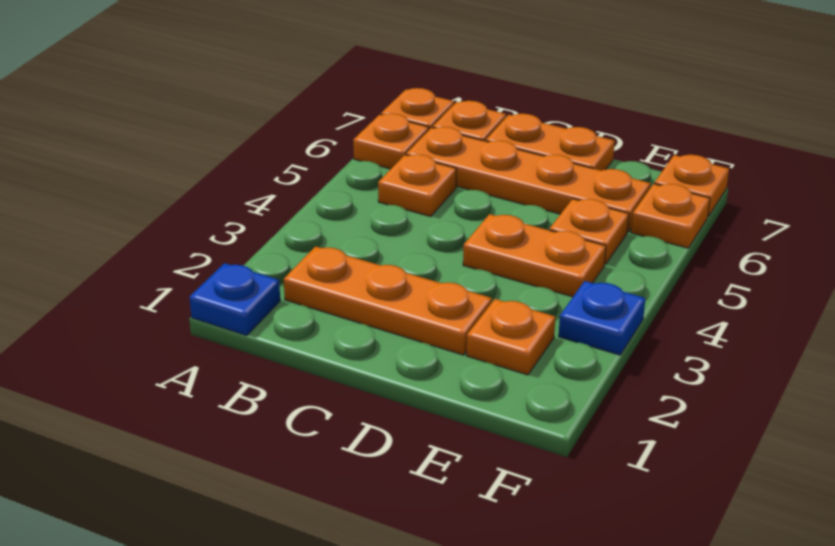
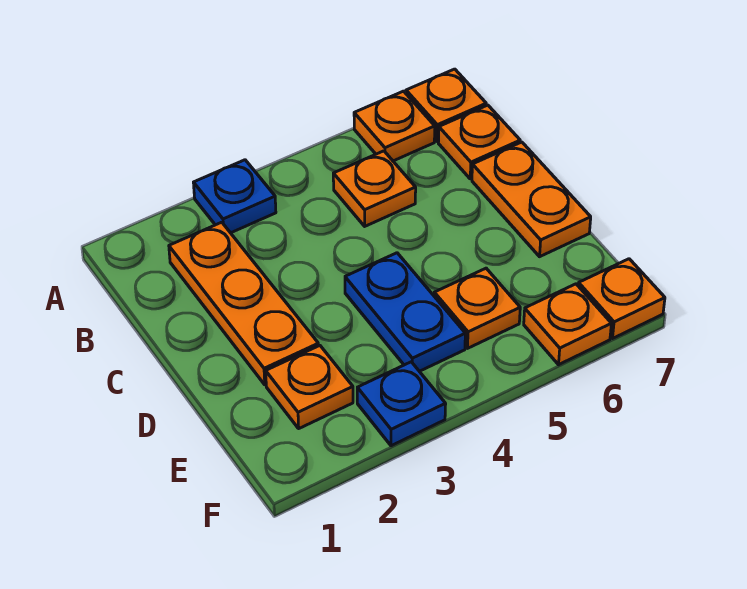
blue 1x1 plate [189,263,280,336] -> blue 1x1 plate moved to [193,160,276,233]
orange 1x4 plate [406,127,651,232] -> none
orange 1x2 plate [463,214,606,297] -> blue 1x2 plate [345,253,465,371]

